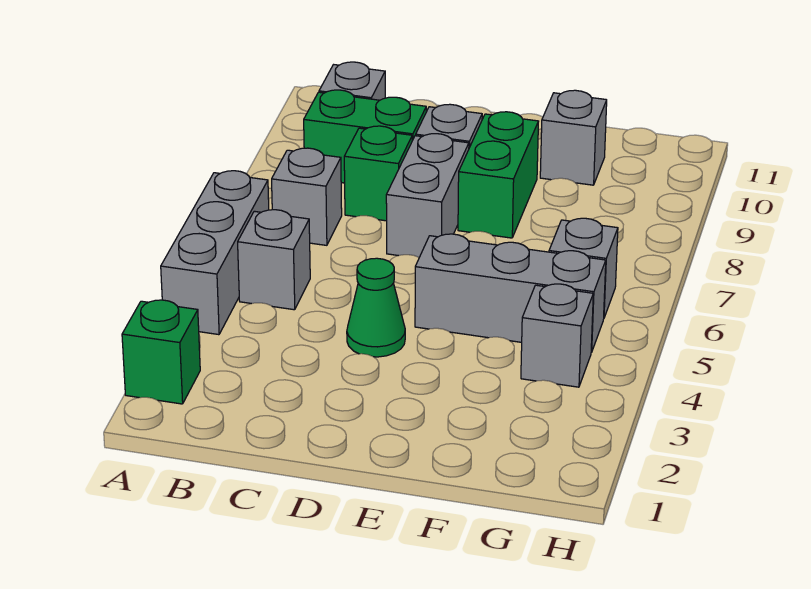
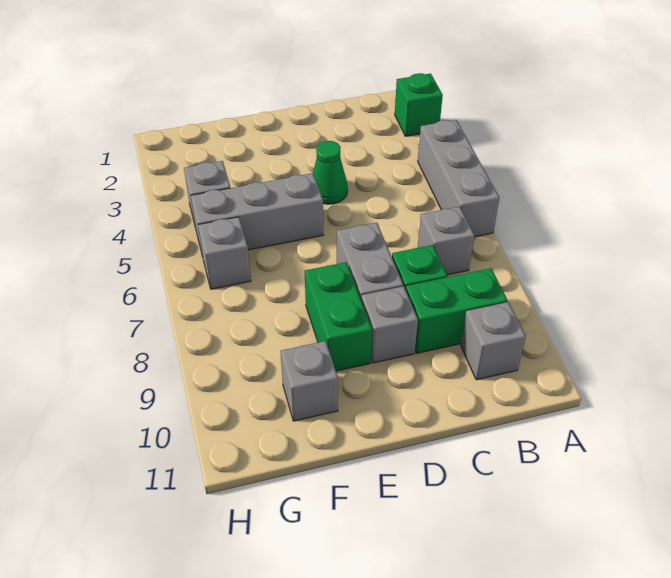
grey 1x1 brick [238,210,310,310] -> none

